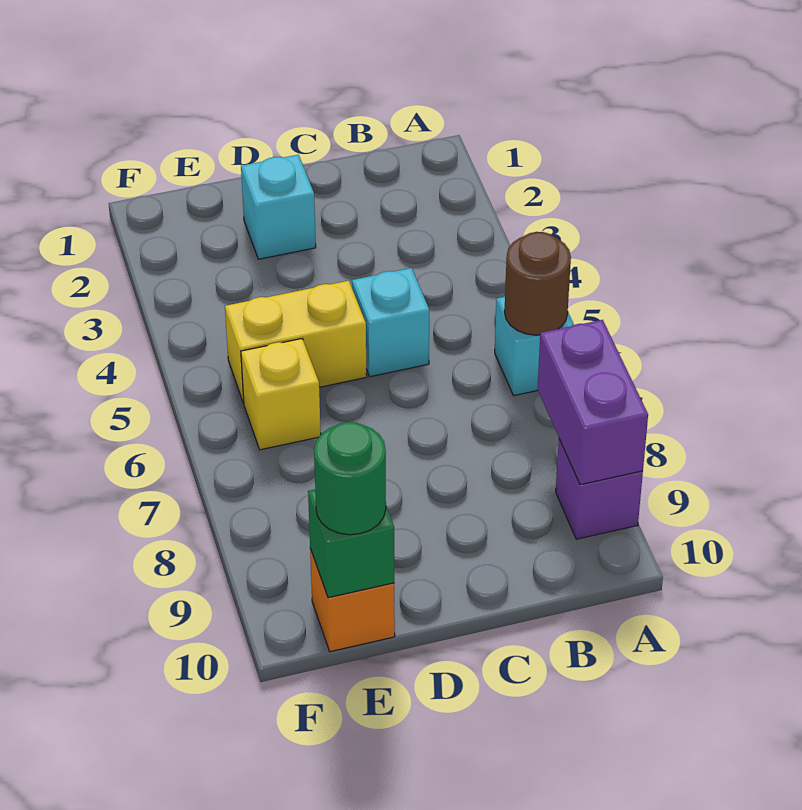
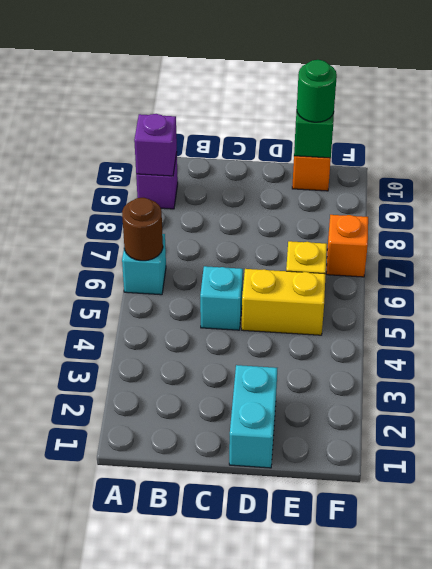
purple 1x2 brick [537,320,648,485] -> purple 1x1 brick [134,114,177,176]
cyan 1x1 brick [241,155,316,259] -> cyan 1x2 brick [229,365,277,468]
none -> orange 1x1 brick [326,215,368,277]

